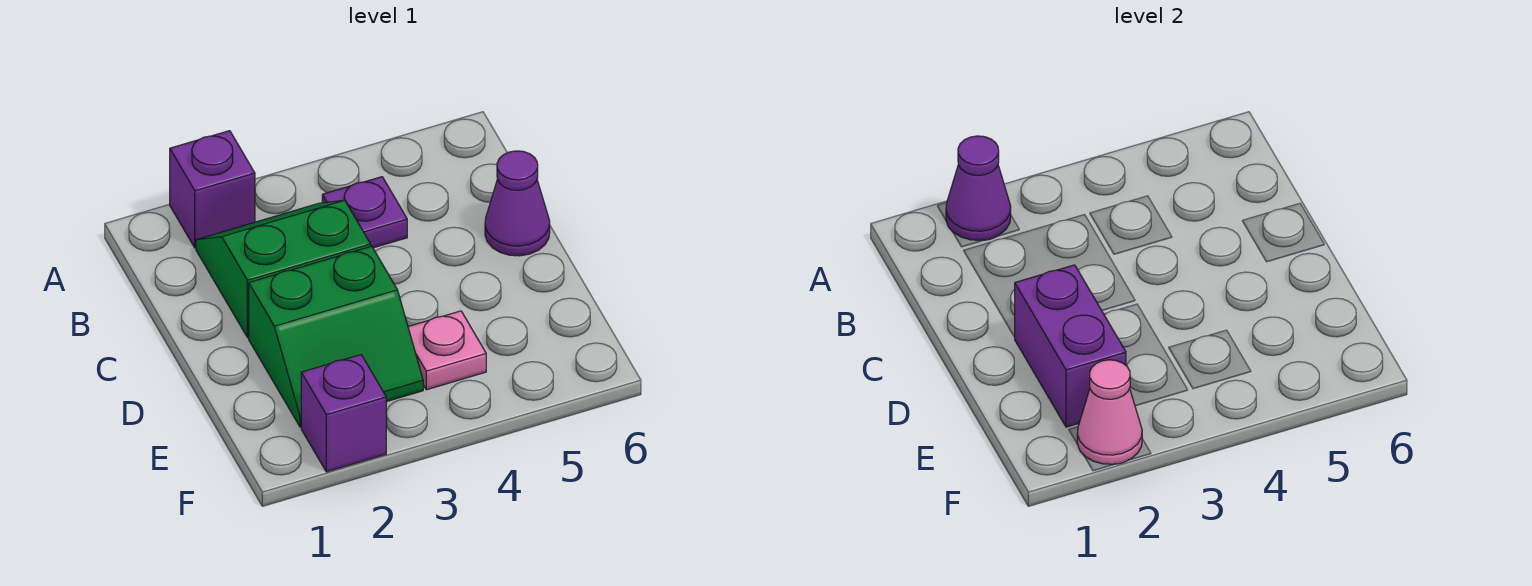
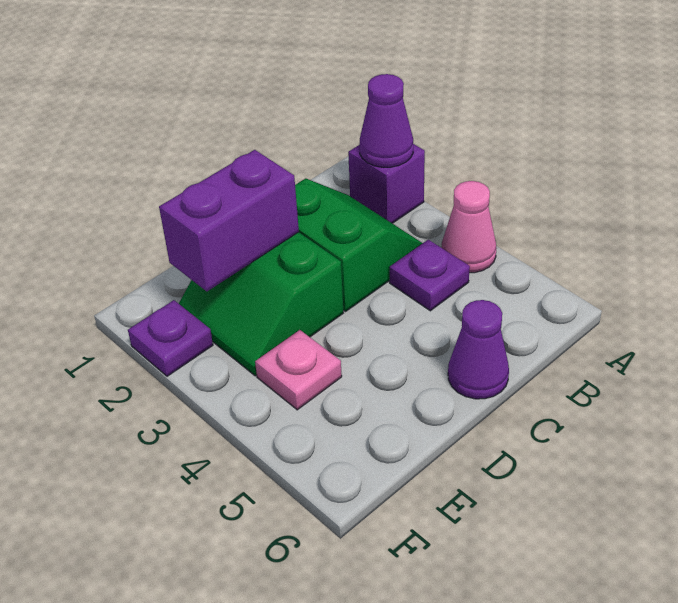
purple 1x1 brick [301,355,386,472] -> purple 1x1 plate [128,300,213,376]
pink 1x1 cone [1077,360,1142,464] -> pink 1x1 cone moved to [442,181,496,273]

